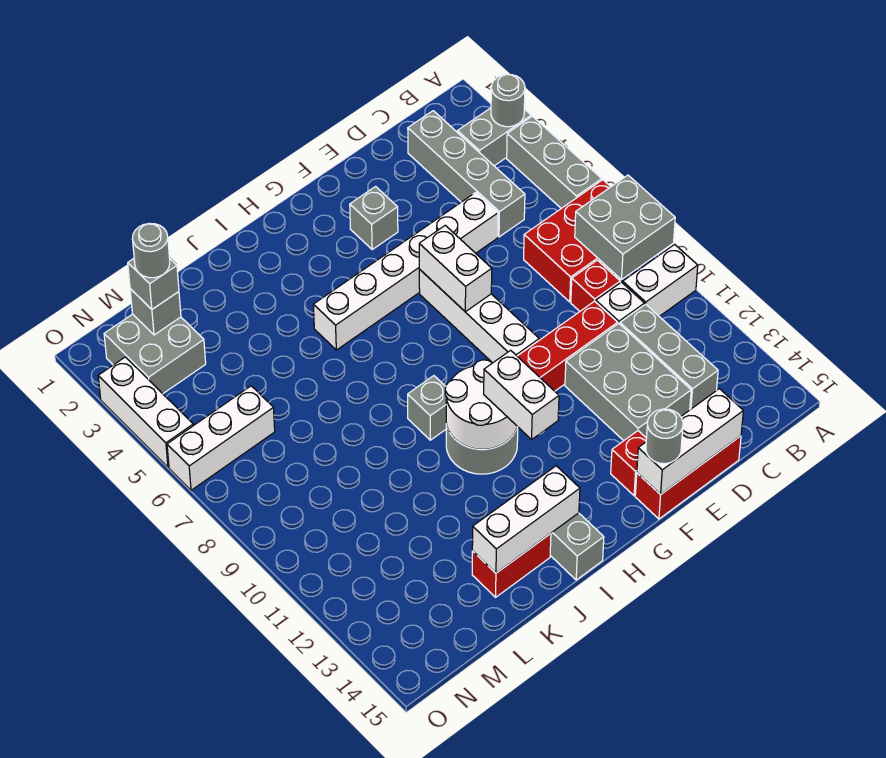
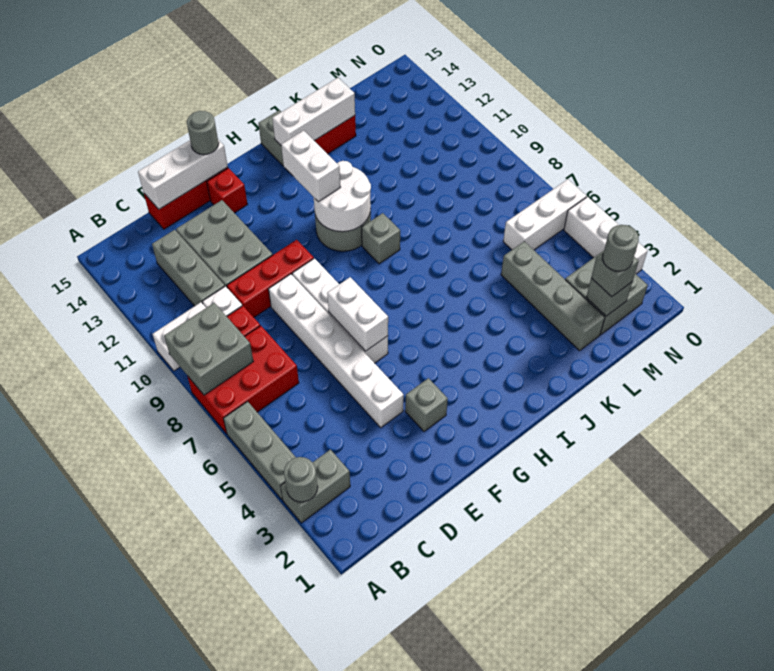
grey 1x4 brick [408,111,525,237] -> grey 1x4 brick moved to [501,241,605,351]
white 1x6 brick [313,192,498,350] -> white 1x6 brick turned to [269,274,404,427]

